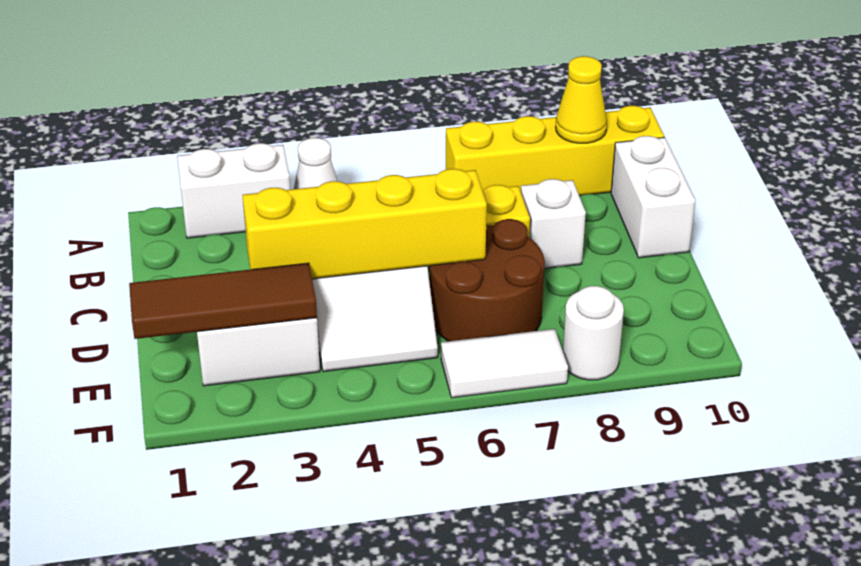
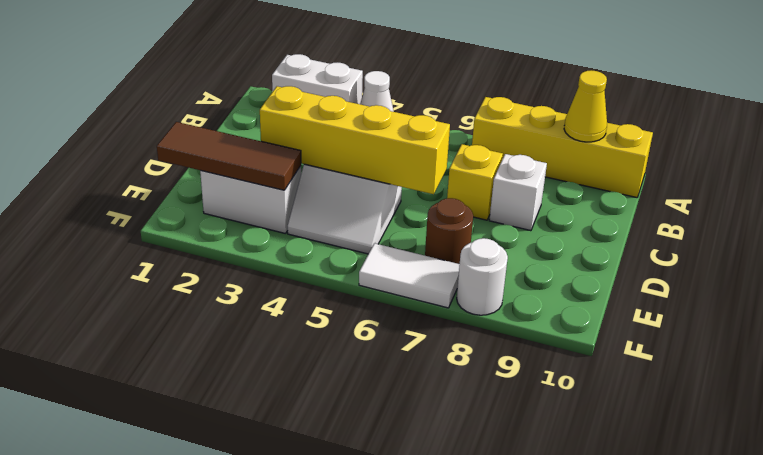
white 1x2 brick [611,136,696,258] -> none
brown 2x2 round brick [429,219,545,341] -> brown 1x1 round brick [425,198,473,264]

